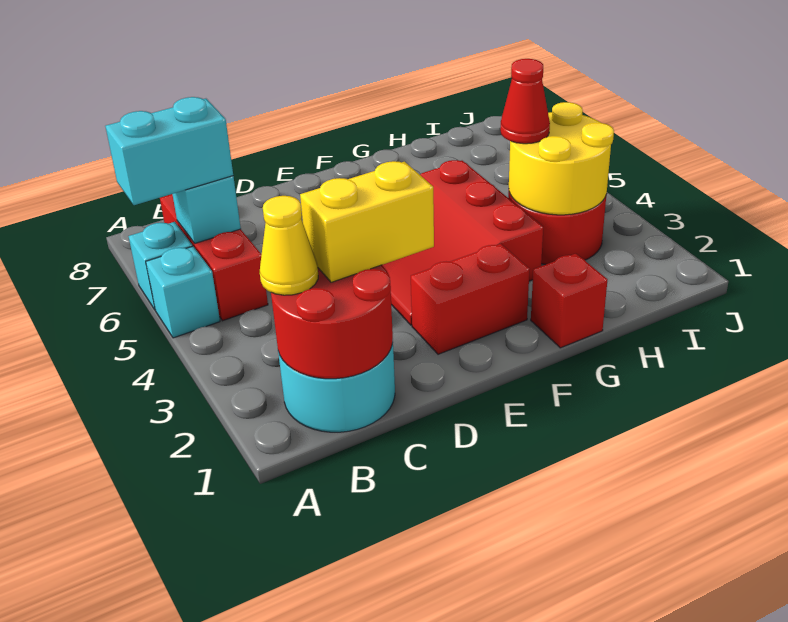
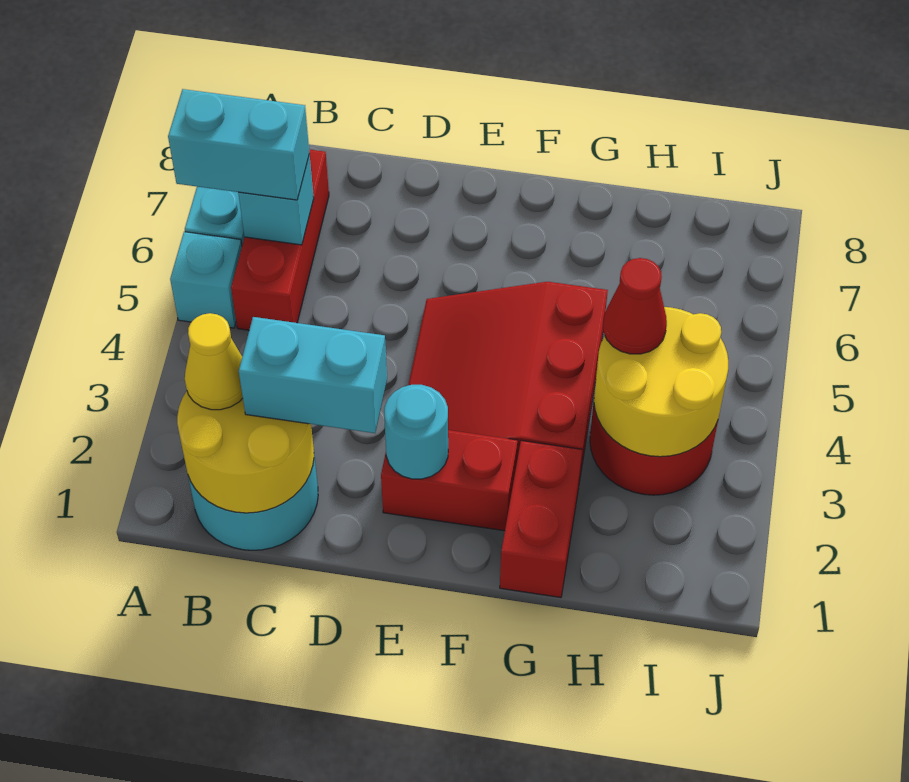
red 2x2 round brick [271,265,393,379] -> yellow 2x2 round brick [177,391,314,513]
yellow 1x2 brick [300,161,434,282] -> cyan 1x2 brick [239,317,387,433]
none -> cyan 1x1 round brick [384,385,448,479]
red 1x1 brick [531,254,608,348] -> red 1x2 brick [500,441,582,597]

